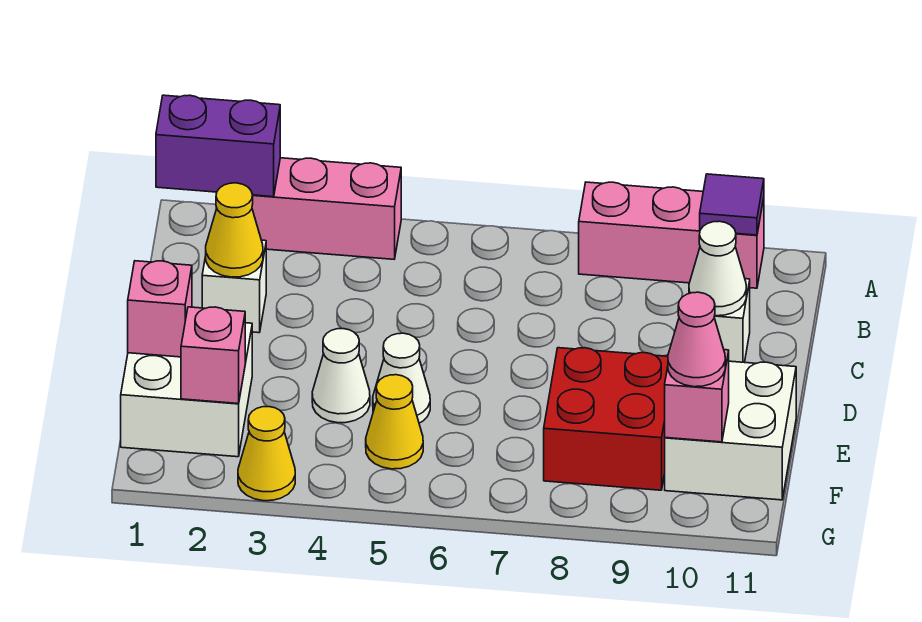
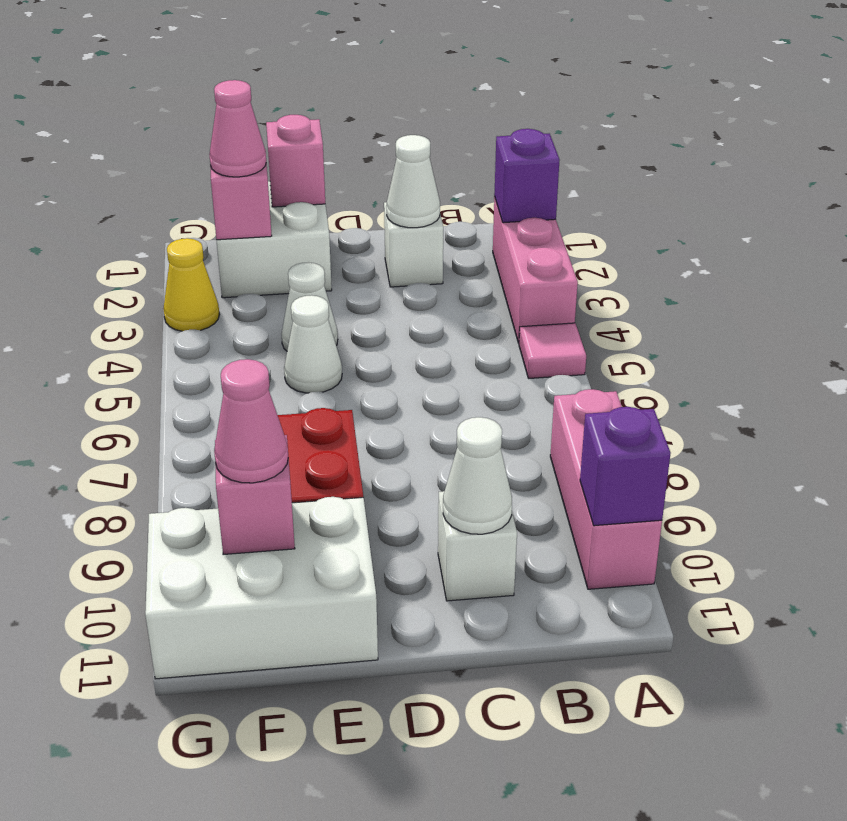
purple 1x2 brick [156,95,280,197] -> purple 1x1 brick [494,129,560,223]
none -> pink 1x1 tile [519,323,586,378]
purple 1x1 tile [700,174,764,235] -> purple 1x1 brick [580,407,671,526]
yellow 1x1 cone [206,183,263,277] -> white 1x1 cone [386,135,440,228]
white 2x2 brick [665,361,796,500] -> white 2x3 brick [145,497,378,679]
none -> pink 1x1 cone [209,80,266,177]
yellow 1x1 cone [366,375,423,469] -> none

